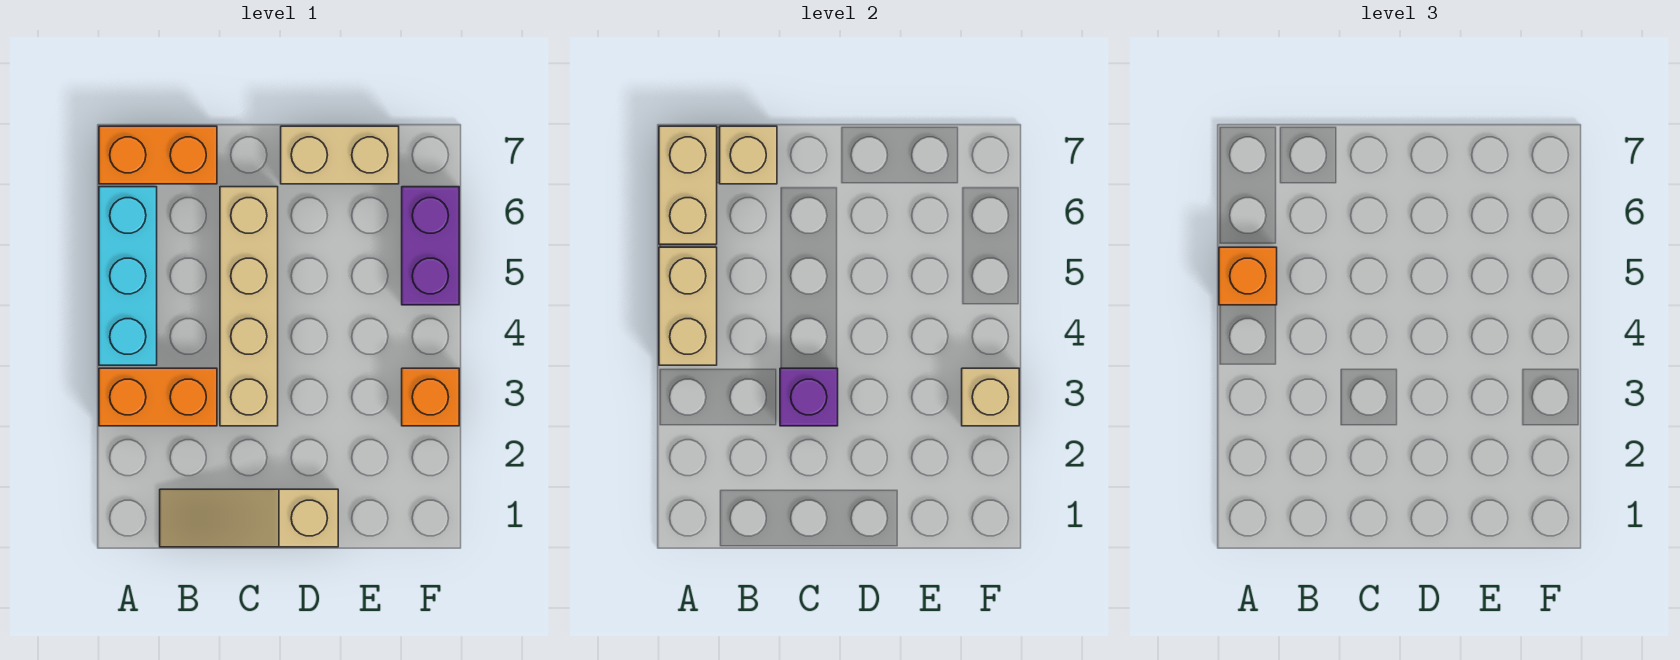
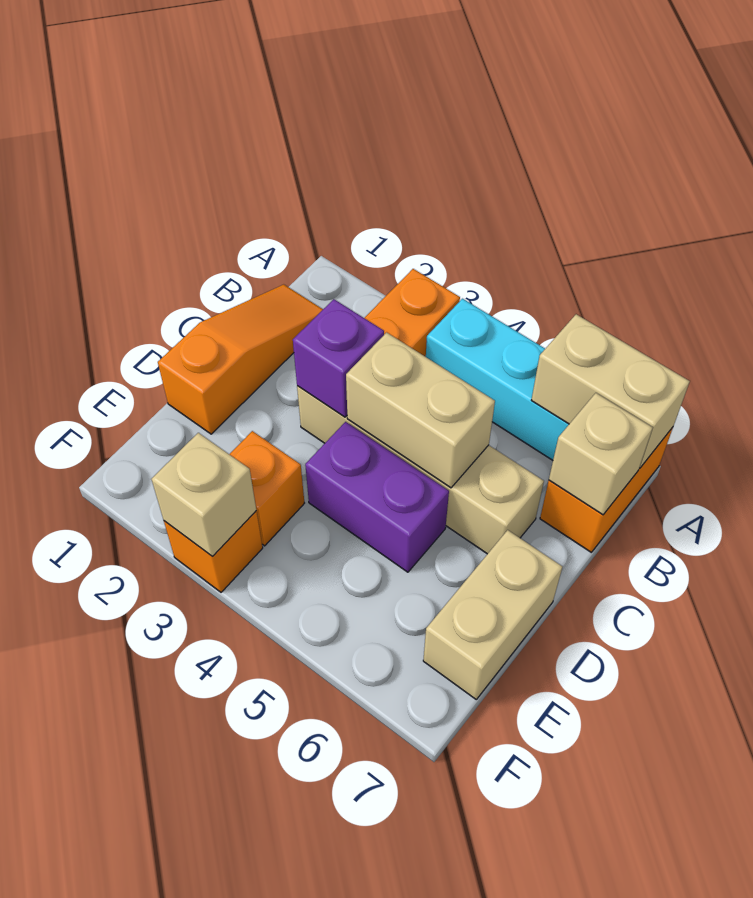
tan 1x2 brick [659,247,717,365] -> tan 1x2 brick moved to [346,332,495,488]
orange 1x1 brick [1219,247,1277,305] -> orange 1x1 brick moved to [229,431,304,546]
tan 1x3 slope [160,489,338,547] -> orange 1x3 slope [158,284,323,434]
purple 1x2 brick [402,187,459,305] -> purple 1x2 brick moved to [305,422,449,572]

